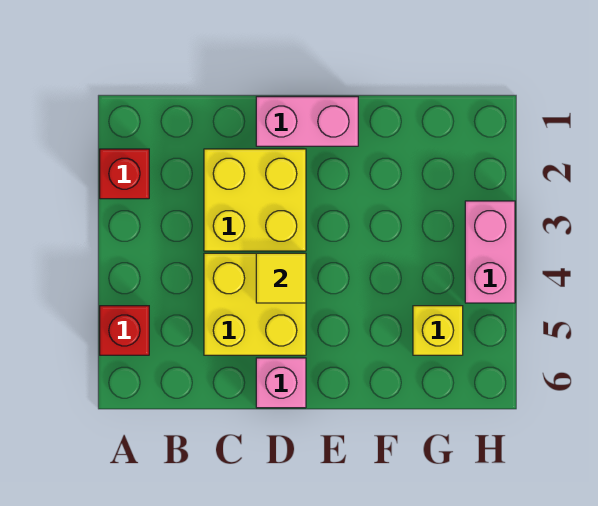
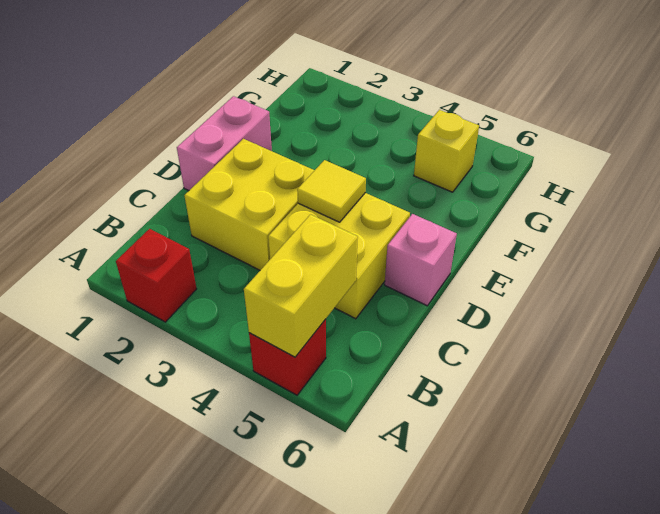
none -> yellow 1x2 brick [244,214,358,357]
pink 1x2 brick [465,201,515,303] -> none

